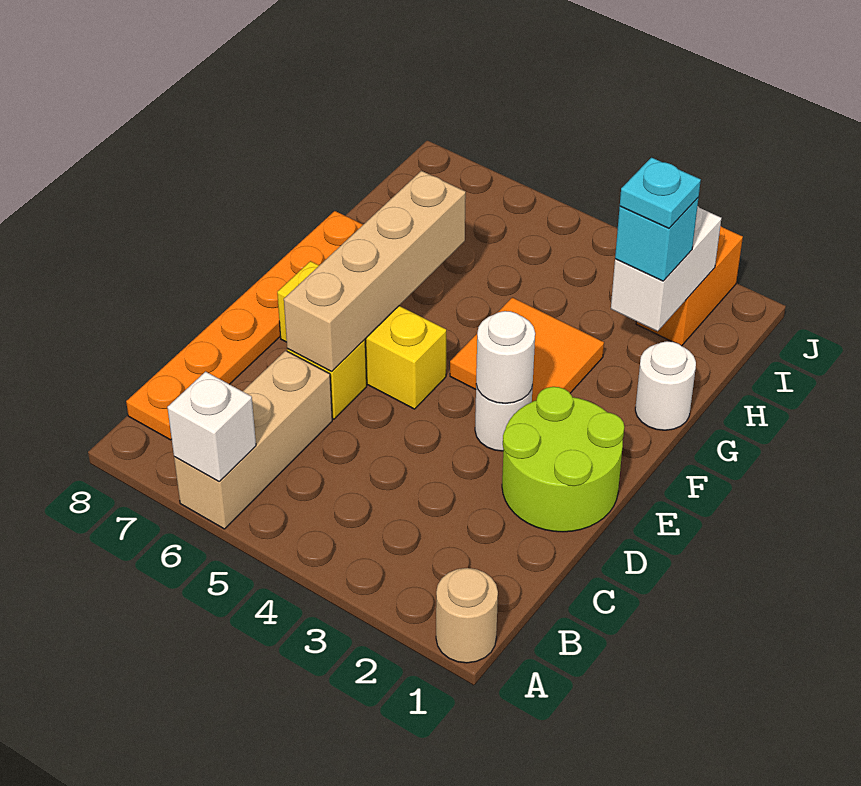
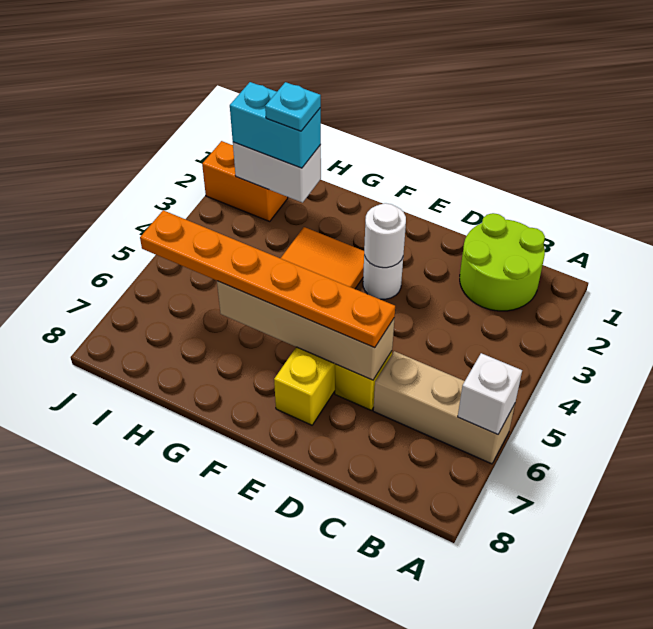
tan 1x1 round brick [436,568,498,663] -> none
orange 1x6 plate [126,211,363,440] -> orange 1x6 plate moved to [140,210,395,348]
lime 2x2 round brick [502,387,624,532] -> lime 2x2 round brick moved to [460,213,545,311]
white 1x1 round brick [635,341,696,430] -> none
cyan 1x1 brick [615,198,698,281] -> cyan 1x2 brick [230,82,321,168]

